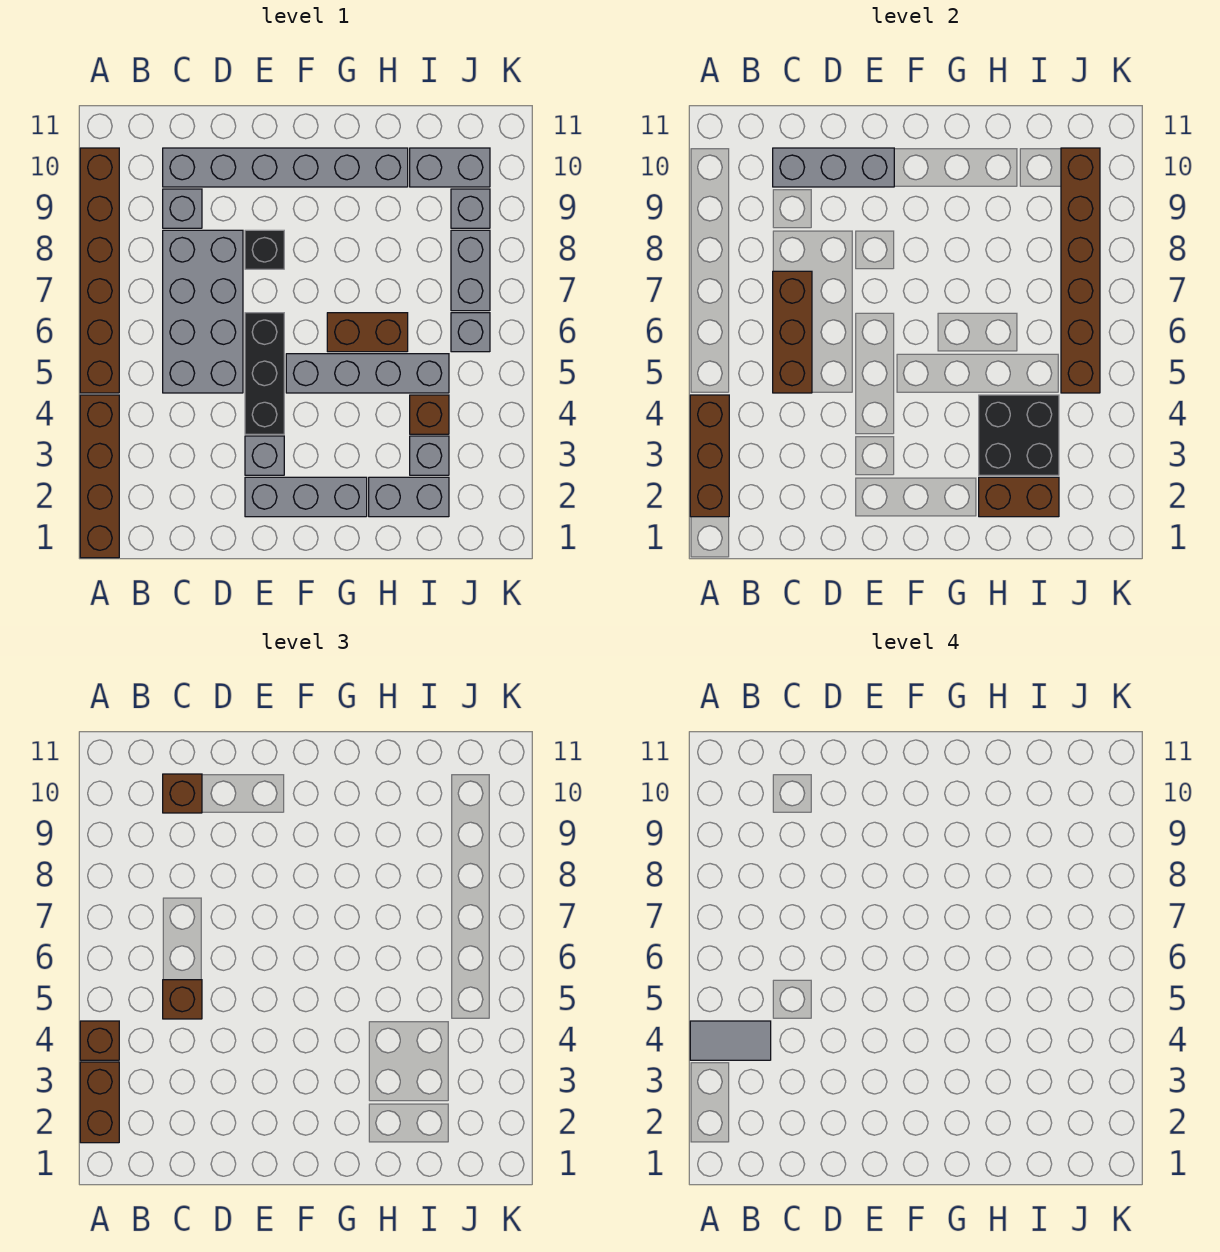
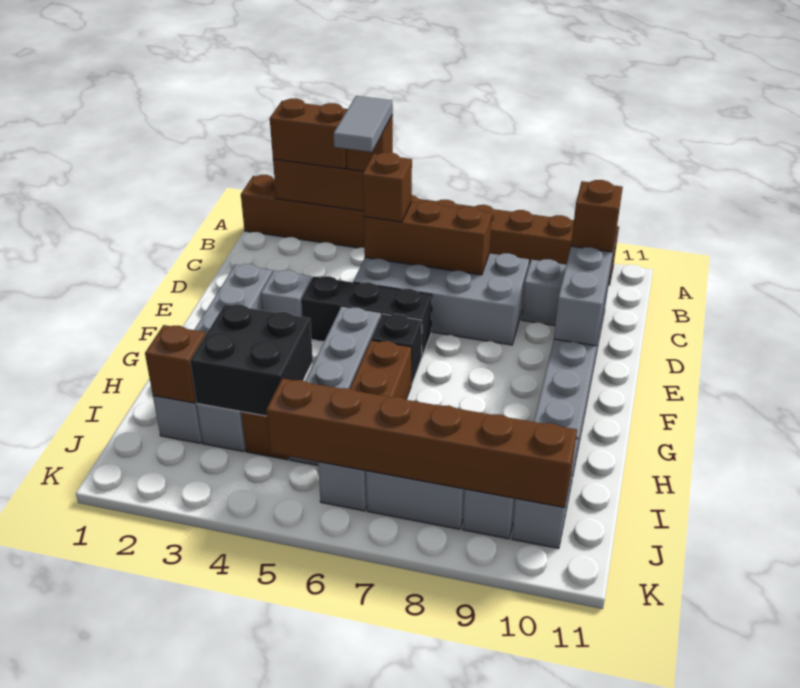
black 1x1 brick [245,230,284,269] -> black 1x1 brick moved to [371,314,422,385]
brown 1x2 brick [979,477,1059,517] -> brown 1x1 brick [145,325,206,403]

